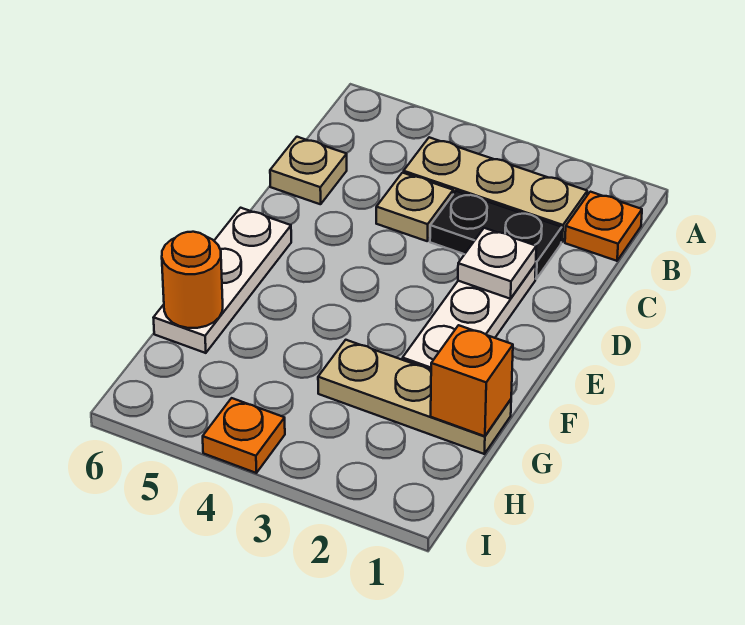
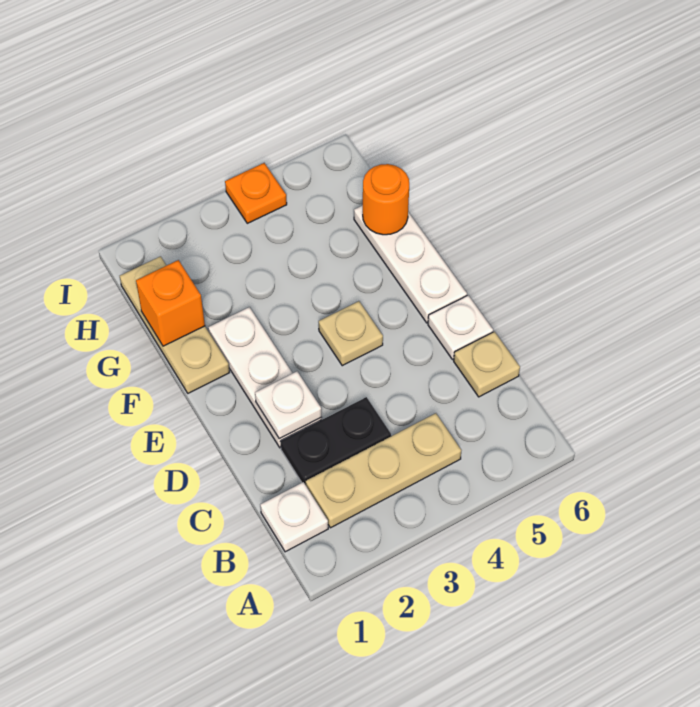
orange 1x1 plate [565,192,642,261] -> white 1x1 plate [260,482,328,552]
tan 1x1 plate [376,173,453,241] -> tan 1x1 plate moved to [319,301,383,366]
none -> white 1x1 plate [428,295,493,360]
tan 1x3 plate [318,340,511,454] -> tan 1x3 plate turned to [120,256,230,393]

